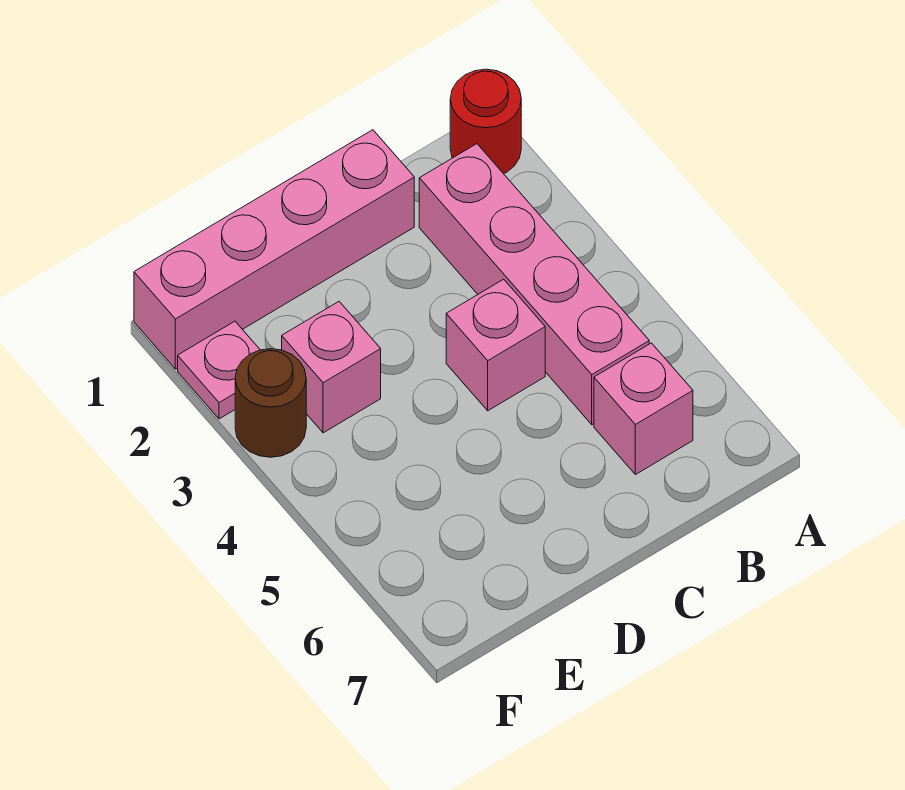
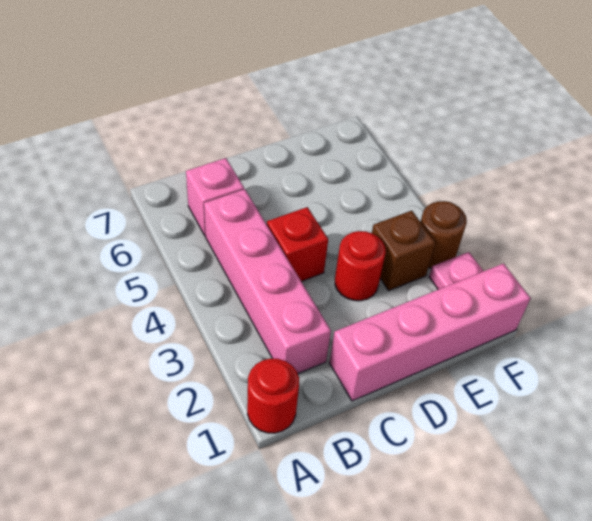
pink 1x1 brick [446,279,545,411] -> red 1x1 brick [267,207,328,281]
none -> red 1x1 round brick [335,231,386,301]
pink 1x1 brick [282,302,381,433] -> brown 1x1 brick [372,211,435,290]

